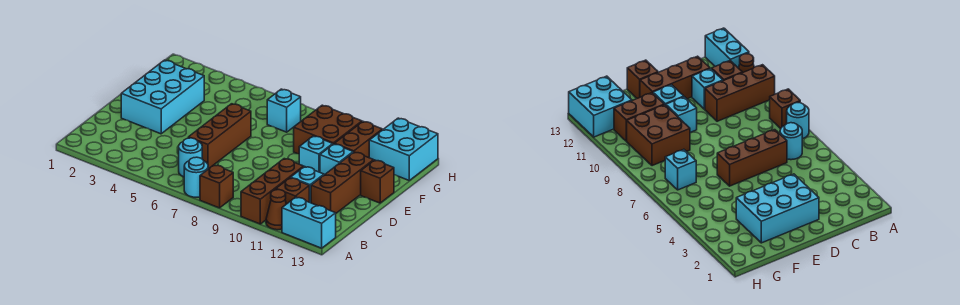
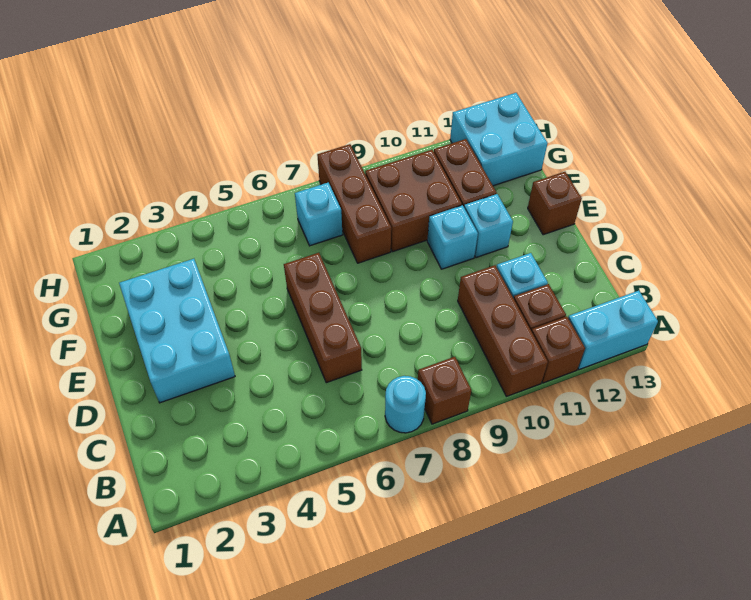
brown 1x1 cone [266,190,286,230] -> brown 1x1 brick [531,316,585,383]
cyan 1x1 round brick [179,138,202,177] -> none
brown 1x3 brick [311,152,374,213] -> brown 1x3 brick moved to [317,144,391,263]

